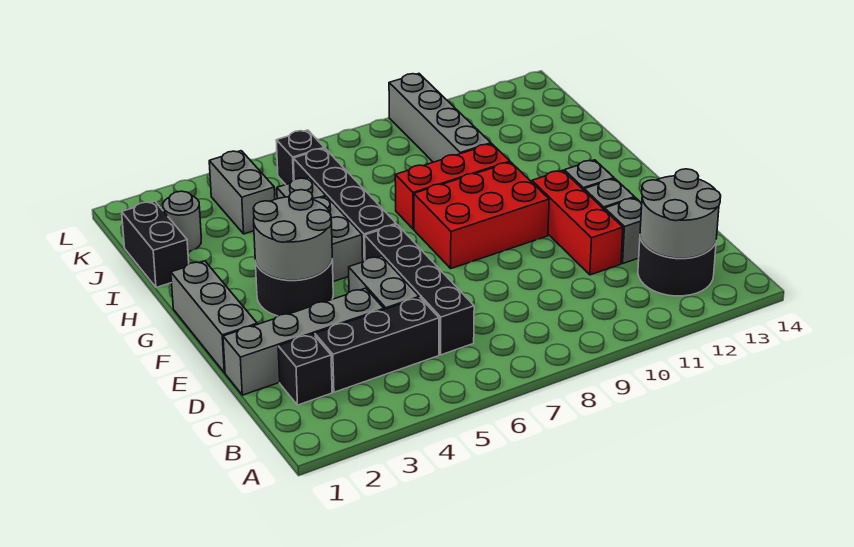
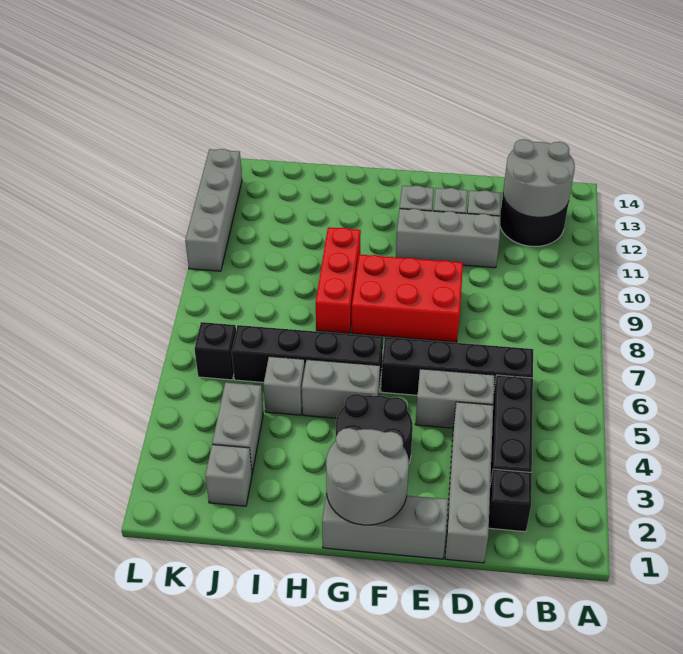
red 1x3 brick [532,170,623,275] -> grey 1x3 brick [396,209,501,268]
grey 2x2 round brick [253,190,332,280] -> grey 2x2 round brick moved to [326,428,409,525]
red 2x3 brick [414,162,549,268] -> red 2x3 brick turned to [352,255,463,342]
black 1x2 brick [122,201,189,288] -> none
grey 1x4 brick [389,74,491,162] -> grey 1x4 brick turned to [185,149,242,271]
grey 1x1 round brick [163,191,201,251] -> grey 1x1 brick [205,445,252,506]
grey 1x2 brick [209,151,275,234] -> grey 1x2 brick turned to [212,383,263,473]

